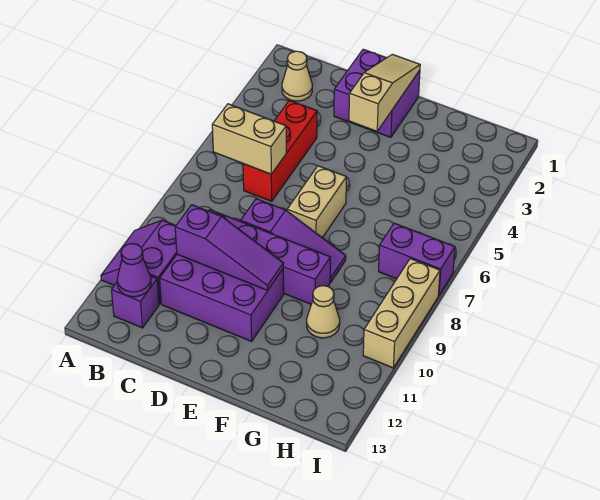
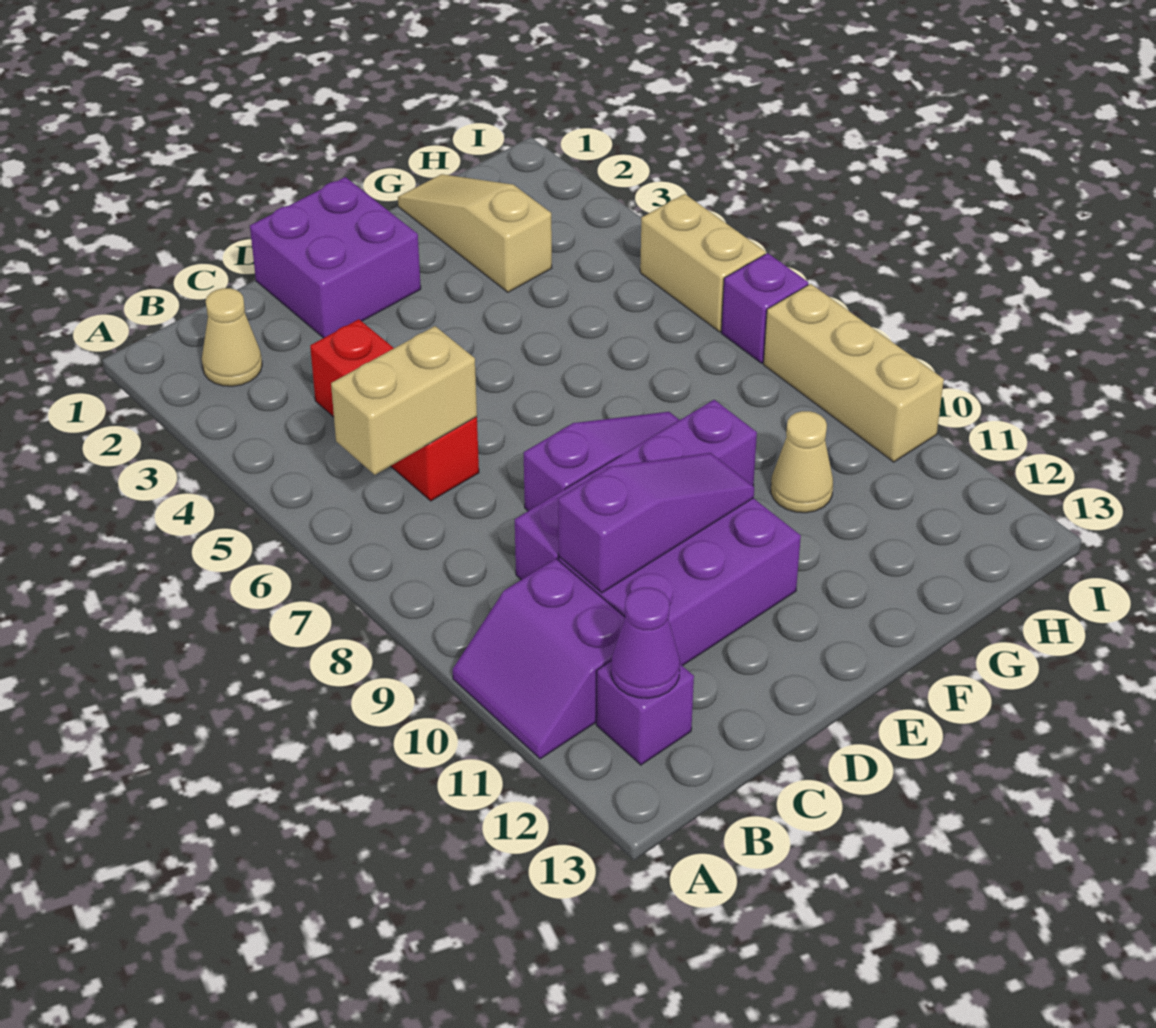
tan 1x3 slope [349,54,420,131] -> tan 1x3 slope moved to [398,174,552,292]
tan 1x2 brick [287,166,346,238] -> tan 1x2 brick moved to [640,194,766,332]
purple 1x2 brick [379,223,455,295] -> purple 1x1 brick [721,253,808,363]

